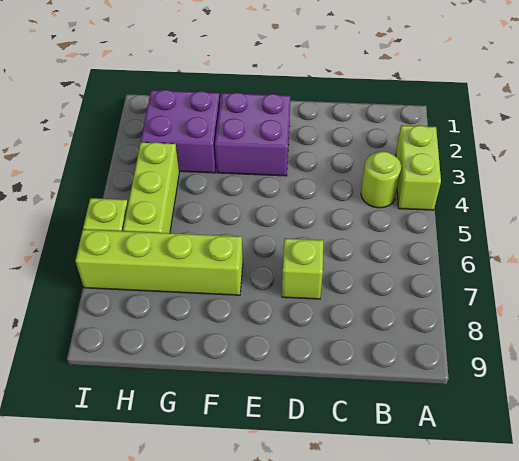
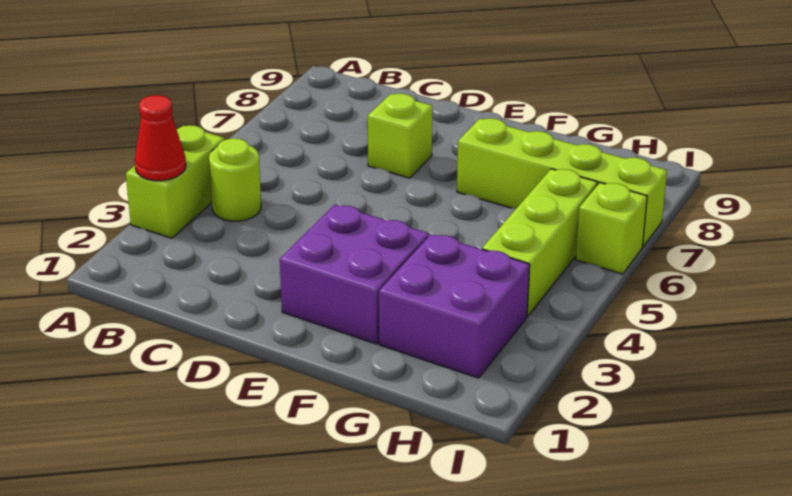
none -> red 1x1 cone [135,95,186,181]

